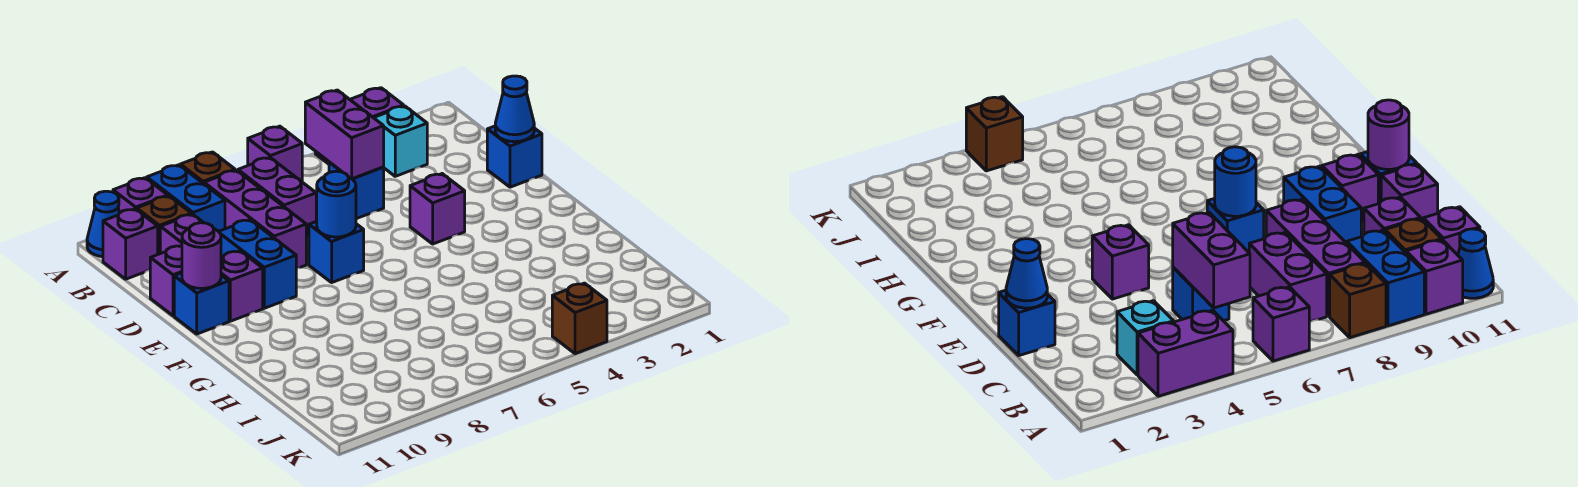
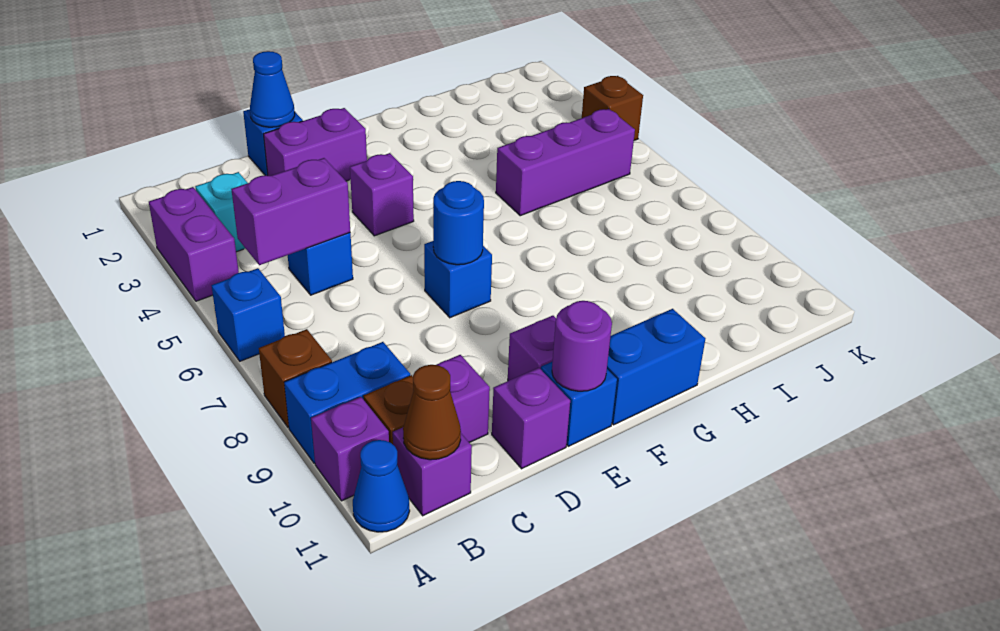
purple 1x1 brick [248,126,302,182] -> blue 1x1 brick [211,268,285,361]
purple 1x2 brick [238,157,316,237] -> purple 1x2 brick moved to [264,108,367,181]
purple 1x3 brick [204,170,306,268] -> purple 1x3 brick moved to [496,109,635,216]
none -> brown 1x1 cone [403,365,461,460]
blue 1x2 brick [219,220,296,308] -> blue 1x2 brick moved to [607,309,705,425]

